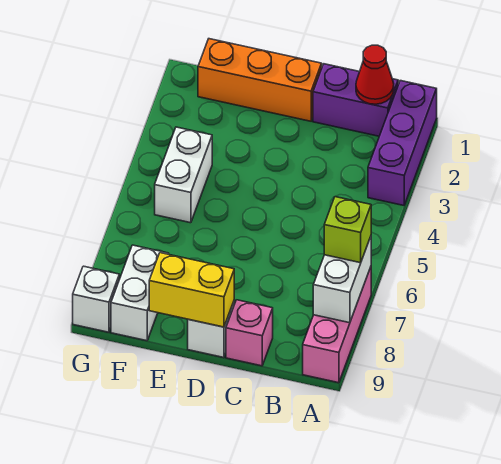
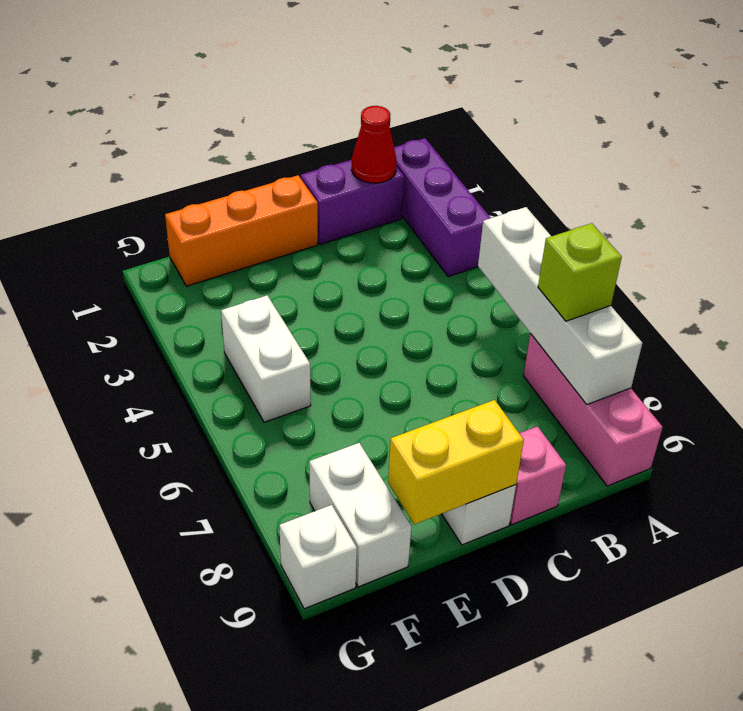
white 1x2 brick [313,237,371,323] -> white 1x4 brick [478,207,642,404]

